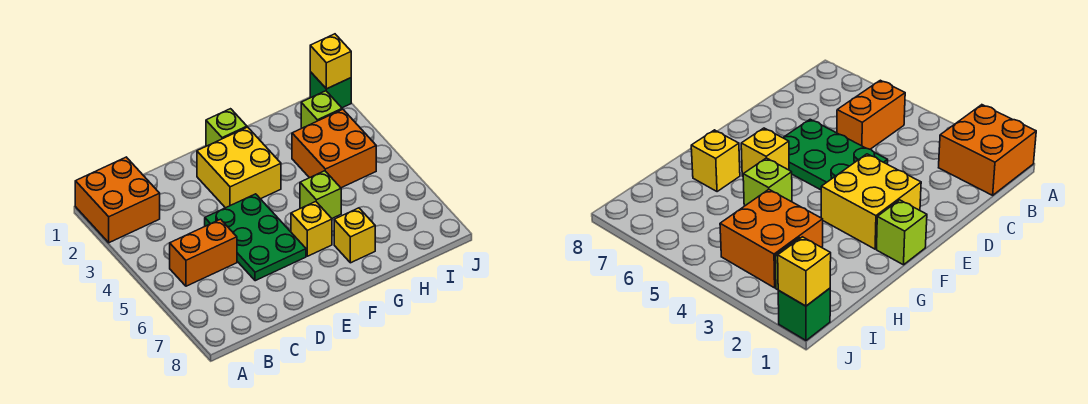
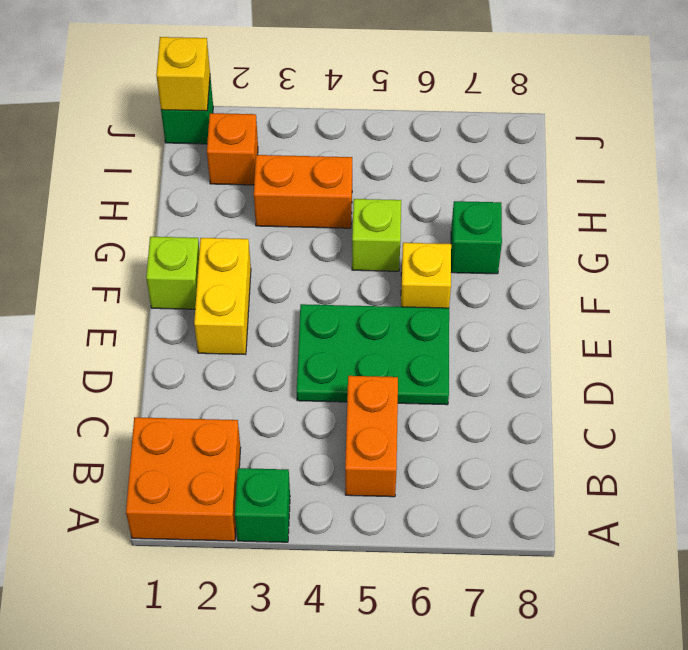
none -> green 1x1 brick [235,468,290,542]
yellow 2x2 brick [197,127,281,208] -> yellow 1x2 brick [194,238,251,355]
yellow 1x1 brick [334,208,375,263] -> green 1x1 brick [451,201,502,274]
orange 2x2 brick [292,109,376,188] -> orange 1x2 brick [254,155,352,228]
lime 1x1 brick [301,91,342,128] -> orange 1x1 brick [207,113,258,185]

